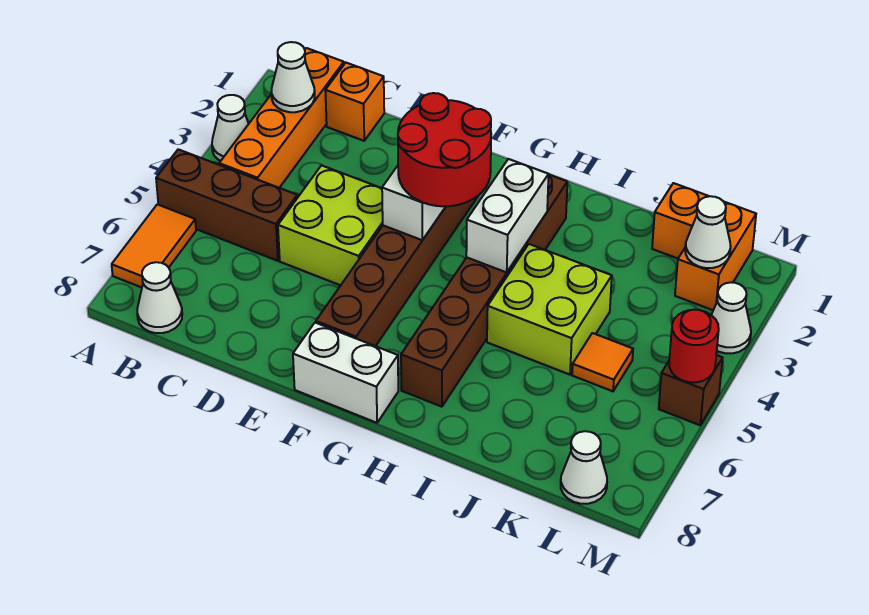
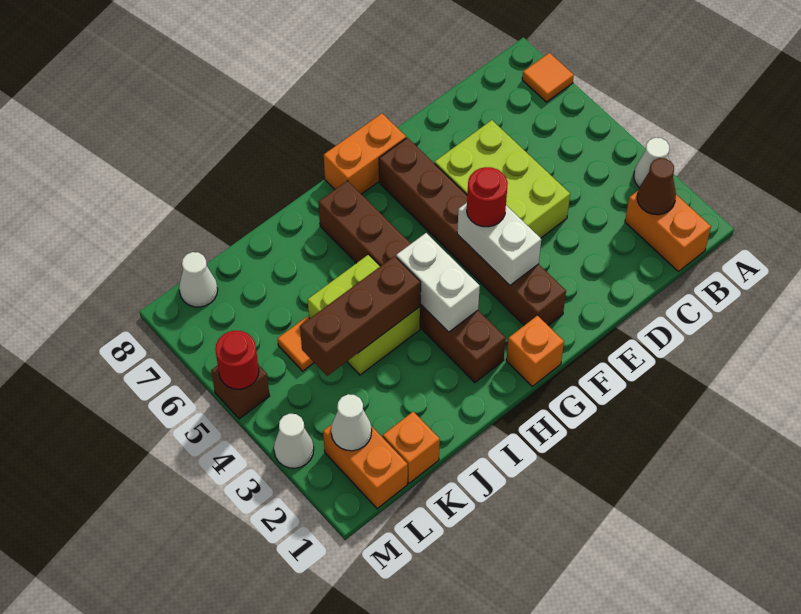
brown 1x3 brick [156,149,297,261] -> brown 1x3 brick moved to [300,256,421,376]
orange 1x2 tile [112,204,196,288] -> orange 1x1 tile [522,53,574,102]
orange 1x4 brick [219,48,344,188] -> orange 1x2 brick [625,191,711,272]
white 1x1 cone [271,42,315,112] -> brown 1x1 cone [637,158,676,215]
white 1x1 cone [137,262,182,333] -> none
orange 1x1 brick [325,63,384,141] -> orange 1x1 brick moved to [506,315,564,386]
lime 2x2 brick [278,165,383,285] -> lime 2x3 brick [435,120,570,238]
red 2x2 round brick [398,93,491,206] -> red 1x1 round brick [467,167,508,227]
white 1x2 brick [293,323,398,423] -> orange 1x2 brick [324,113,406,194]

